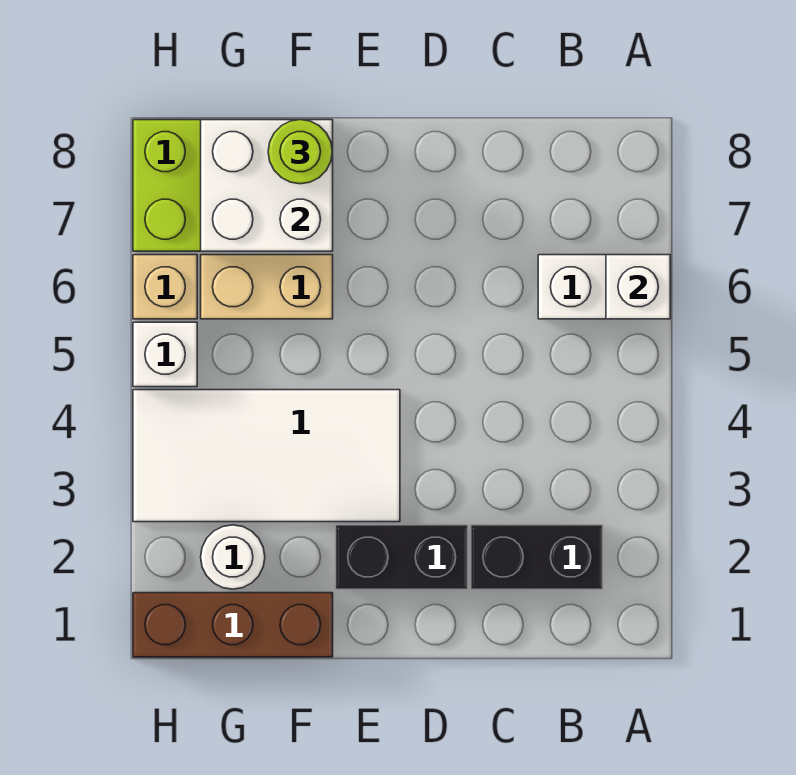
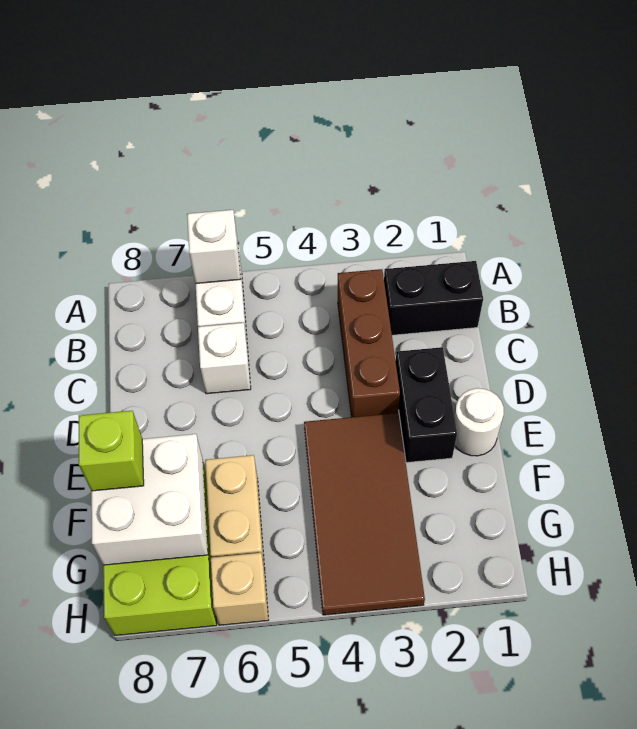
black 1x2 brick [471,525,603,589] -> black 1x2 brick turned to [384,261,483,335]
white 2x4 tile [133,390,400,522] -> brown 2x4 tile [304,413,425,615]
brown 1x3 brick [133,593,333,657] -> brown 1x3 brick moved to [338,269,400,417]
lime 1x1 round brick [268,120,332,184] -> lime 1x1 brick [79,411,144,491]
white 1x1 round brick [201,525,265,589] -> white 1x1 round brick moved to [454,388,504,456]
white 1x1 brick [133,322,197,387] -> white 1x1 brick moved to [198,323,251,394]

